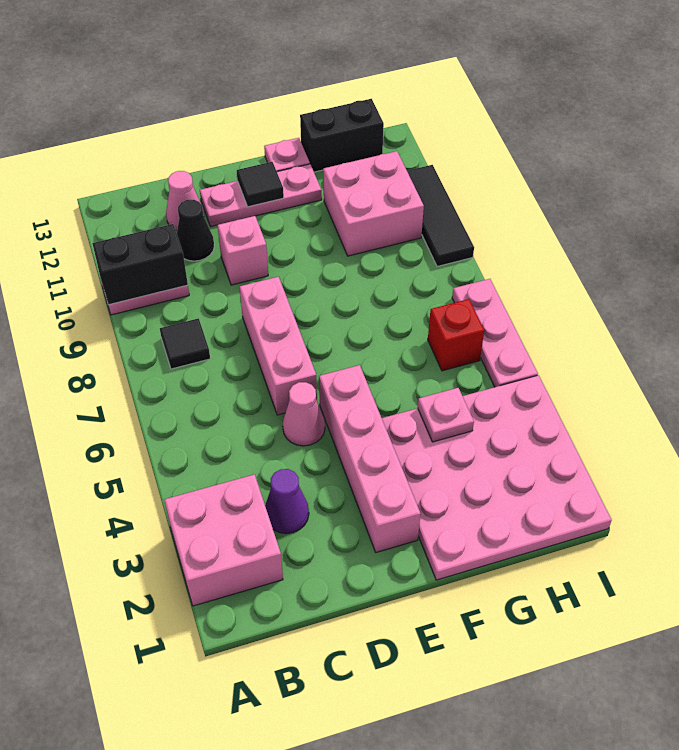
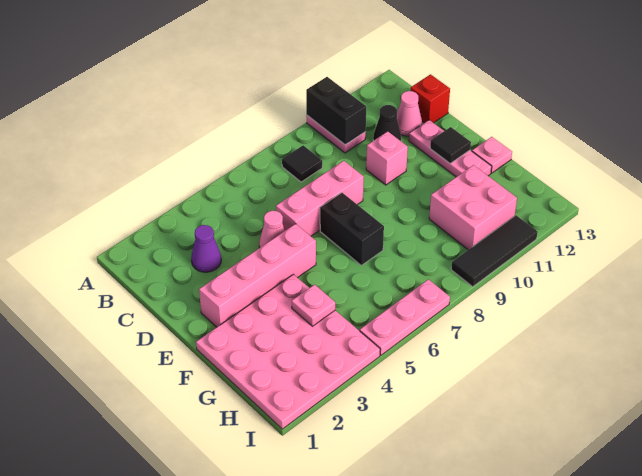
pink 2x2 brick [164,474,283,606] -> none
black 1x2 brick [300,99,384,172] -> black 1x2 brick moved to [320,193,384,265]
red 1x1 brick [428,299,484,371] -> red 1x1 brick moved to [411,74,450,123]

